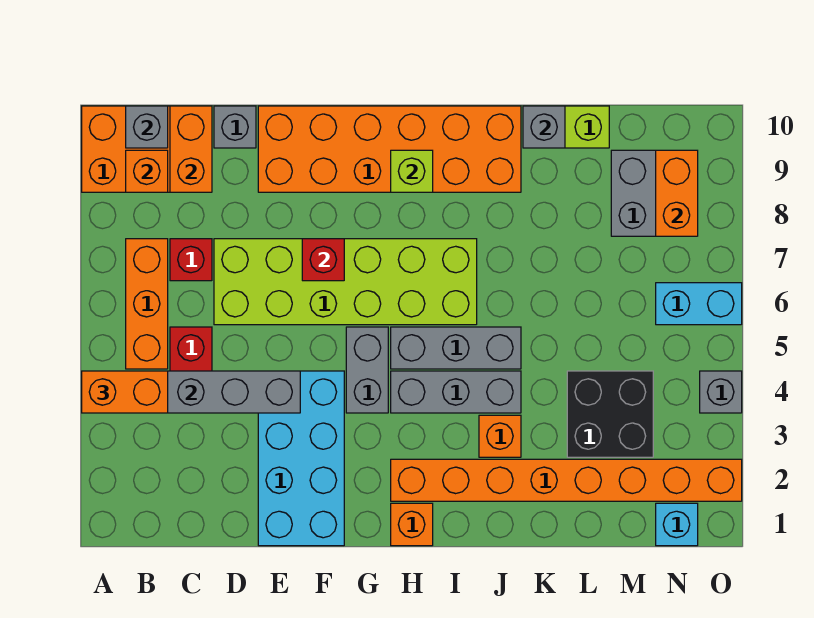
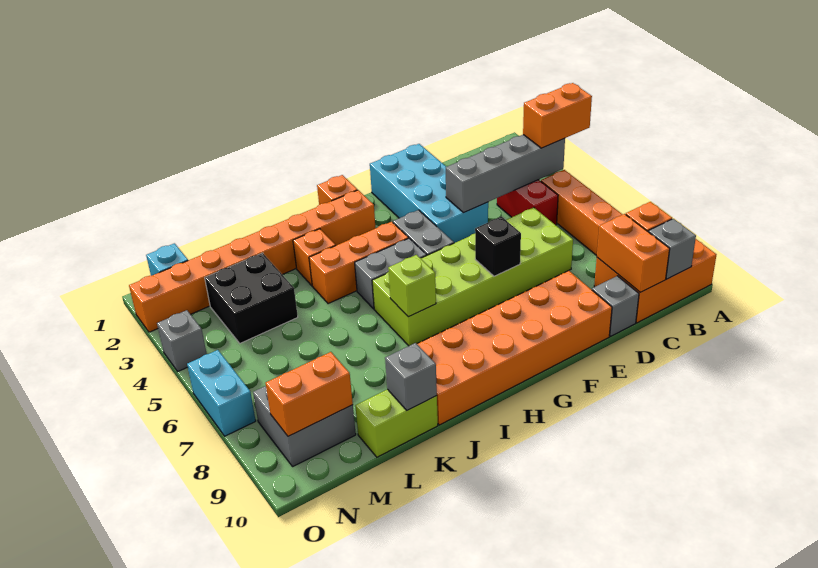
red 1x1 brick [170,239,212,281] -> none
red 1x1 brick [302,239,344,281] -> black 1x1 brick [475,217,521,276]
grey 1x3 brick [391,371,521,413] -> orange 1x3 brick [309,222,408,304]
grey 1x3 brick [391,327,521,369] -> grey 1x2 brick [355,238,427,309]
lime 1x1 brick [391,150,433,192] -> lime 1x1 brick moved to [388,255,436,317]
cyan 1x2 brick [656,283,742,325] -> cyan 1x2 brick turned to [187,350,256,436]
orange 1x2 brick [656,150,698,236] -> orange 1x2 brick turned to [266,352,353,436]

